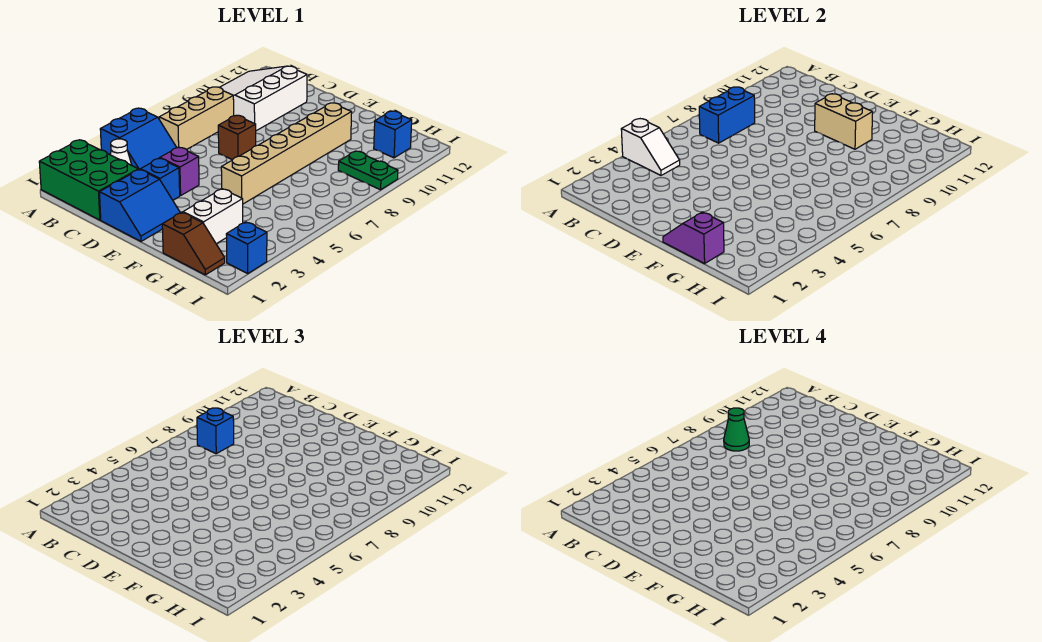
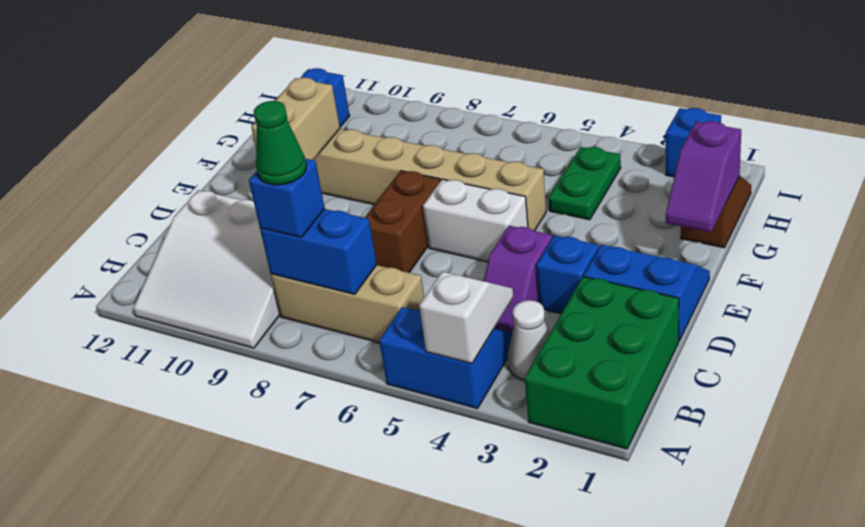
brown 1x1 brick [218,115,256,160] -> brown 1x2 brick [365,171,440,273]
white 1x2 brick [183,189,243,244] -> white 1x2 brick moved to [423,179,528,262]
green 1x2 plate [338,151,398,190] -> green 1x2 plate moved to [548,147,621,220]

